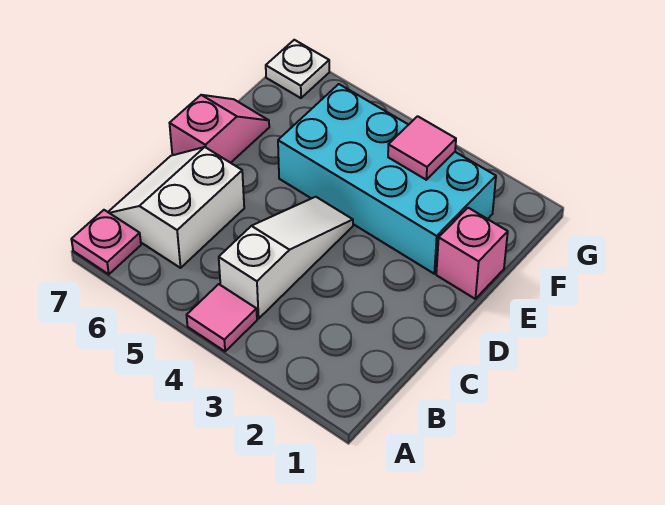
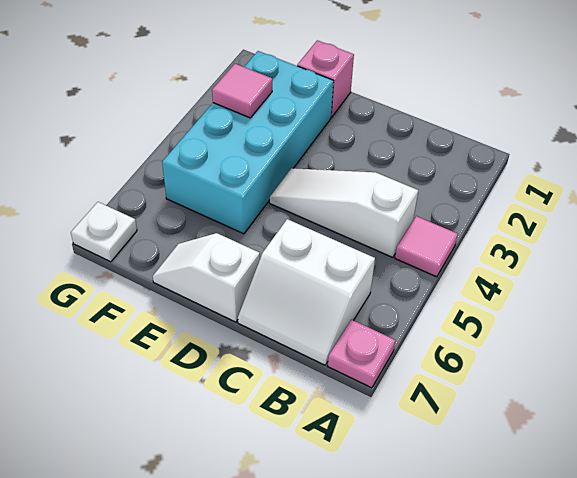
pink 1x2 slope [170,95,269,163] -> white 1x2 slope [153,233,260,322]

